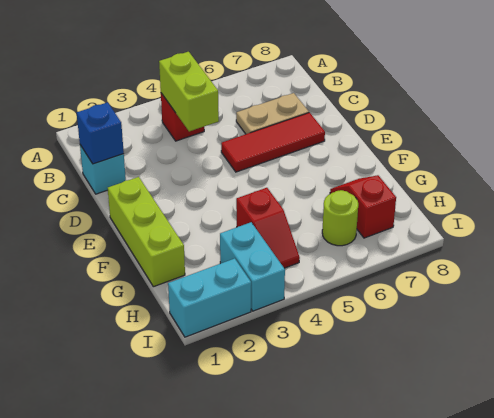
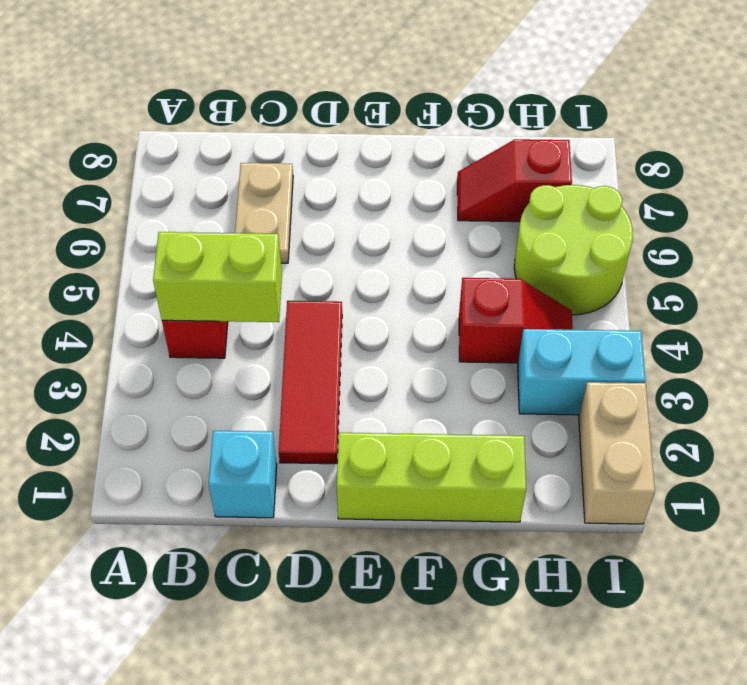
blue 1x1 brick [77,102,124,164] -> none
red 1x3 tile [221,113,325,172] -> red 1x3 tile moved to [279,301,342,464]
lime 1x1 round brick [322,190,358,246] -> lime 2x2 round brick [514,185,633,315]
cyan 1x2 brick [168,258,251,337] -> tan 1x2 brick [579,382,655,524]

